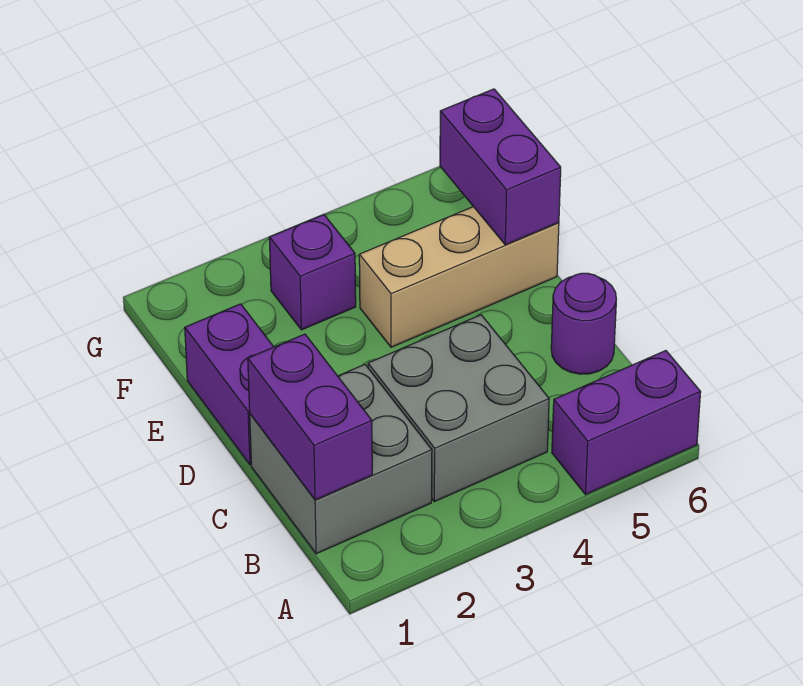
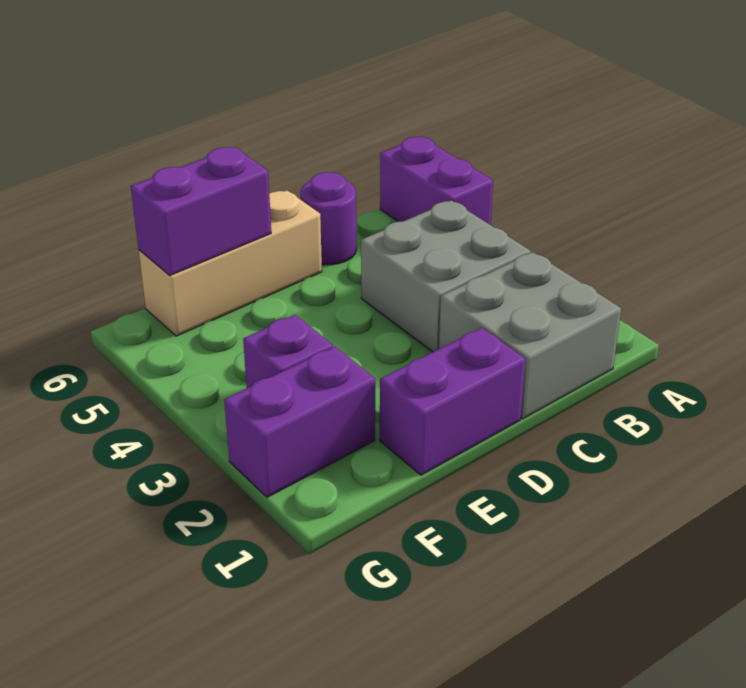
purple 1x2 brick [248,334,372,500] -> purple 1x2 brick moved to [224,347,375,497]
tan 1x3 brick [359,207,559,347] -> tan 1x3 brick turned to [139,191,322,336]

